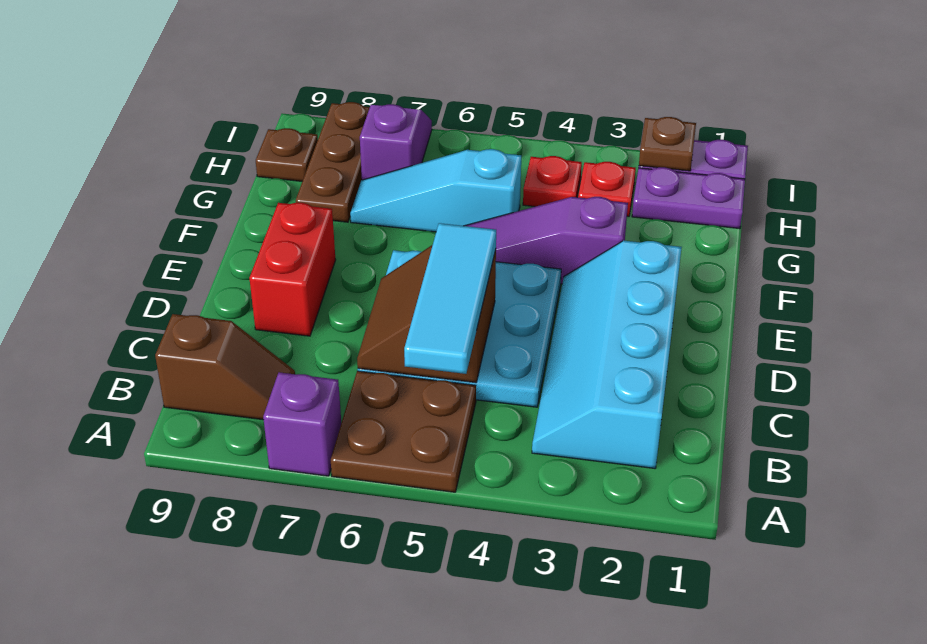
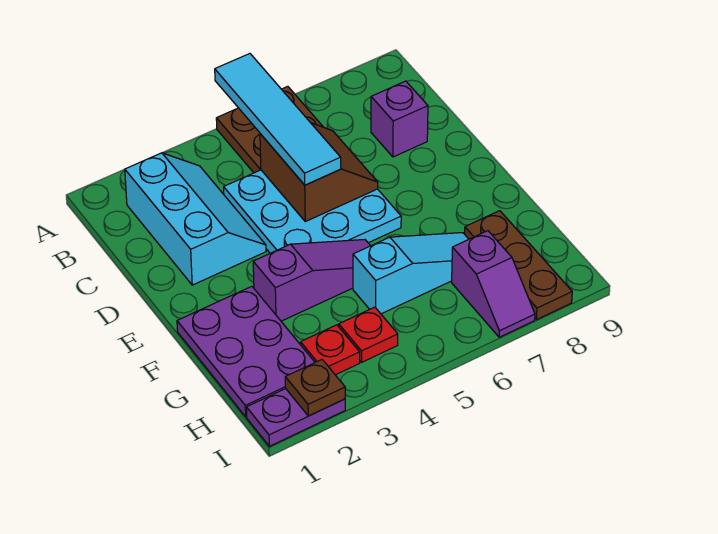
purple 1x1 brick [263,372,341,476] -> purple 1x1 brick moved to [371,81,428,157]
cyan 2x4 slope [532,241,682,468] -> cyan 2x3 slope [125,153,266,285]
cyan 1x3 tile [404,223,496,374] -> cyan 1x4 tile [215,54,341,185]
brown 1x2 slope [155,314,295,420] -> none
red 1x2 brick [249,203,336,336] -> none
purple 1x2 plate [632,167,745,229] -> purple 2x3 plate [177,286,315,417]
brown 1x1 plate [256,128,318,181] -> none

